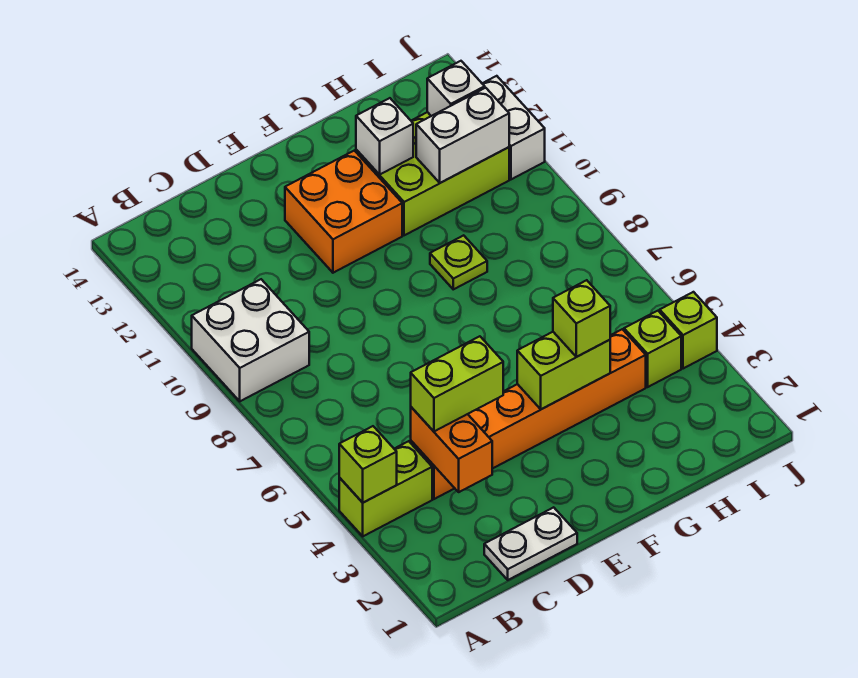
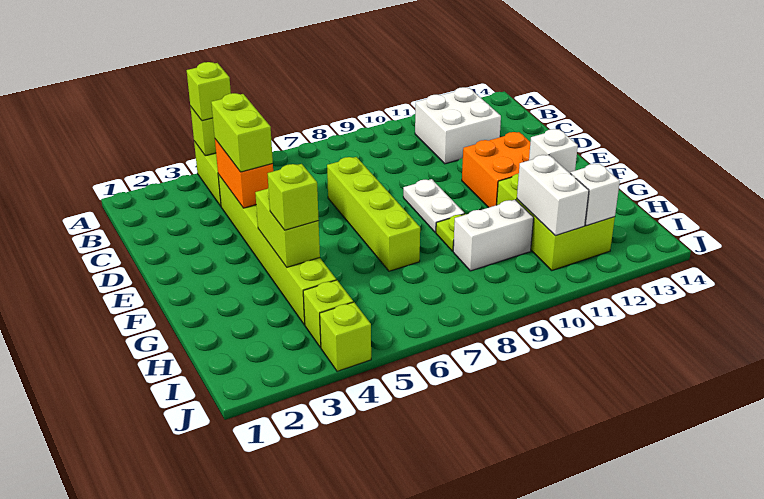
none -> lime 1x1 brick [187,62,231,121]
white 2x2 brick [192,279,309,401] -> white 2x2 brick moved to [415,87,501,164]
white 1x2 plate [484,507,577,580] -> white 1x2 plate moved to [403,179,464,233]
orange 1x2 brick [411,407,492,492] -> orange 1x2 brick turned to [215,139,273,208]
orange 1x6 brick [411,329,646,499] -> lime 1x6 brick [218,174,336,325]
none -> lime 1x4 brick [327,157,420,271]
white 1x2 brick [482,76,545,179] -> white 1x2 brick moved to [453,200,534,271]

